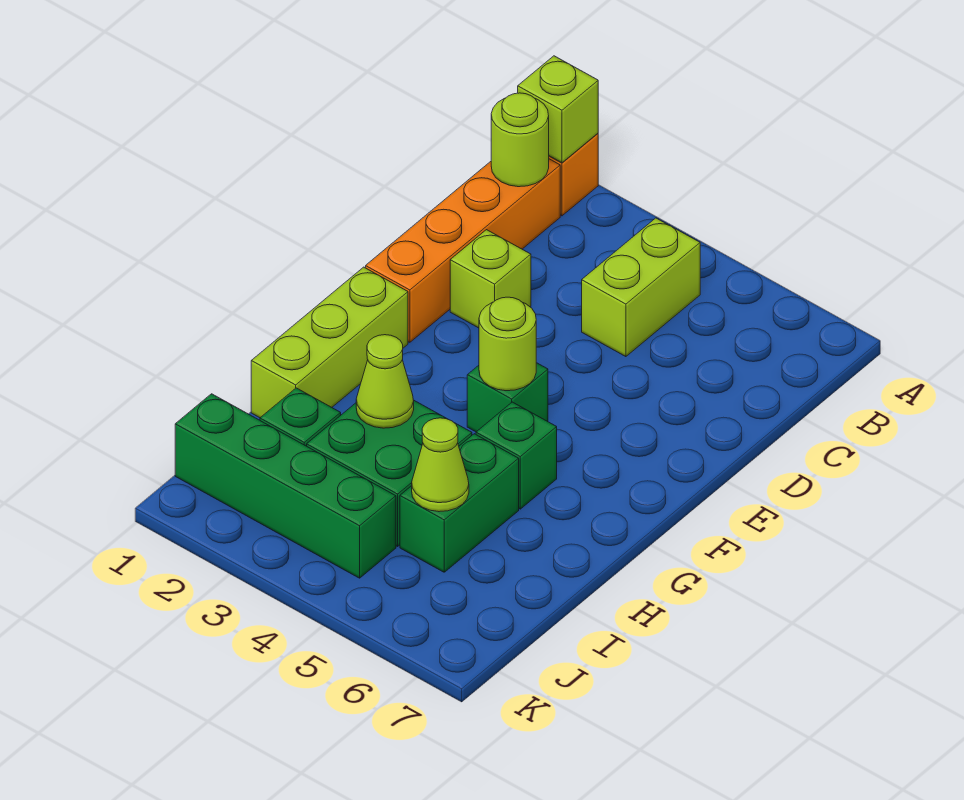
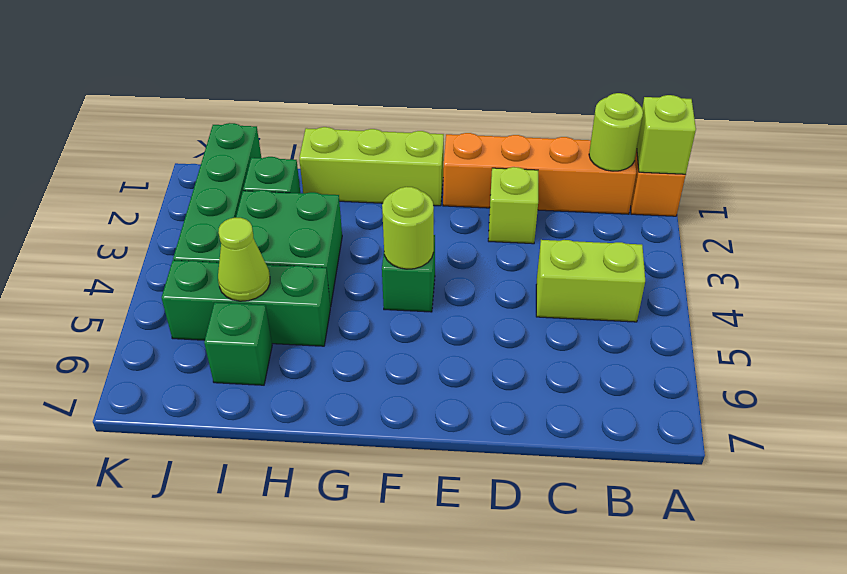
green 1x1 brick [476,402,557,509] -> green 1x1 brick moved to [204,302,272,385]
lime 1x1 cone [356,335,414,428] -> none
green 1x2 brick [400,434,519,572] -> green 1x3 brick [162,260,330,346]

